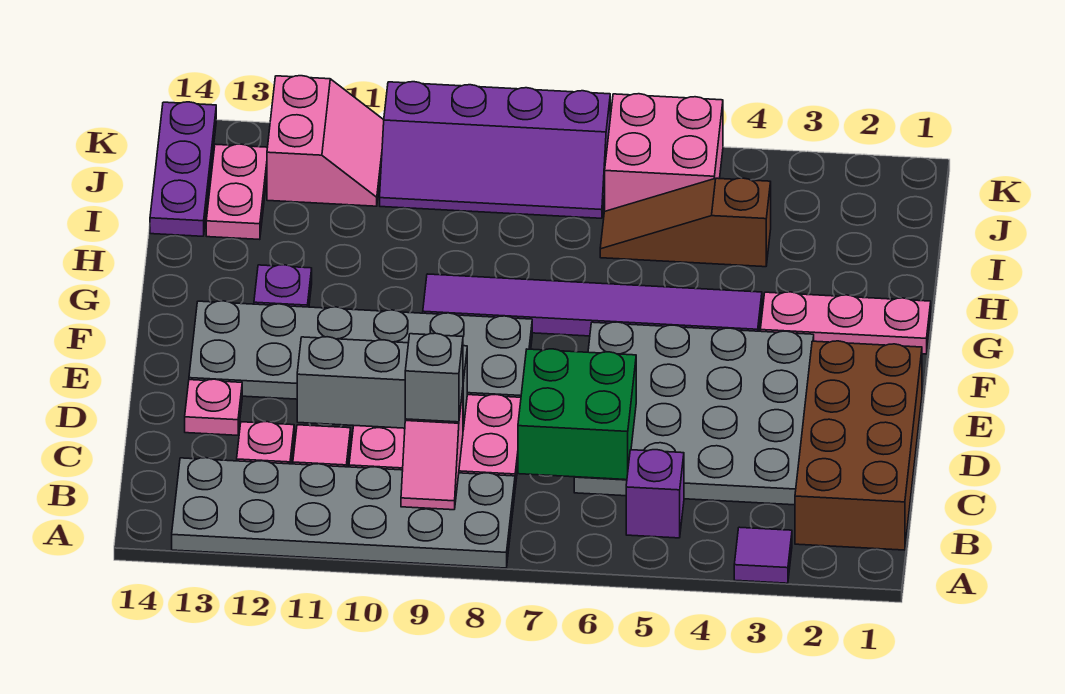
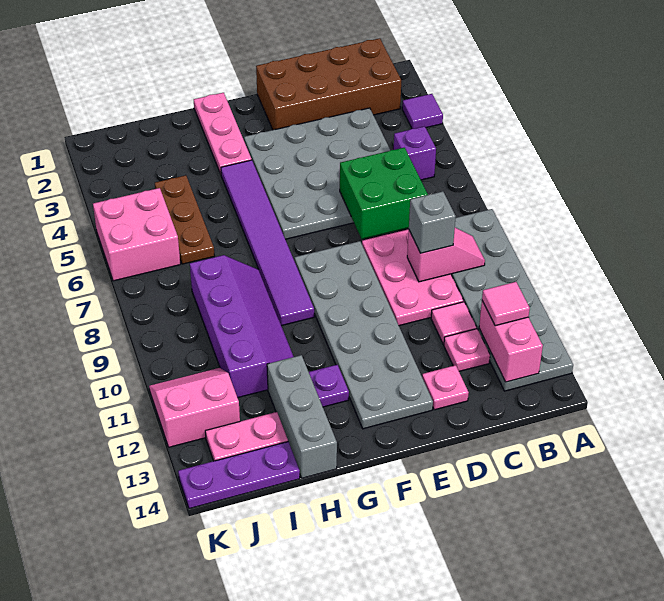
none -> pink 1x2 brick [479,301,543,382]
none -> pink 1x1 tile [482,282,530,326]
grey 1x3 brick [297,337,467,429] -> grey 1x3 brick moved to [267,355,337,478]
brown 1x3 slope [600,178,771,267] -> brown 1x3 plate [155,175,215,264]
purple 2x4 slope [380,82,610,218] -> purple 2x4 slope moved to [190,255,294,398]

